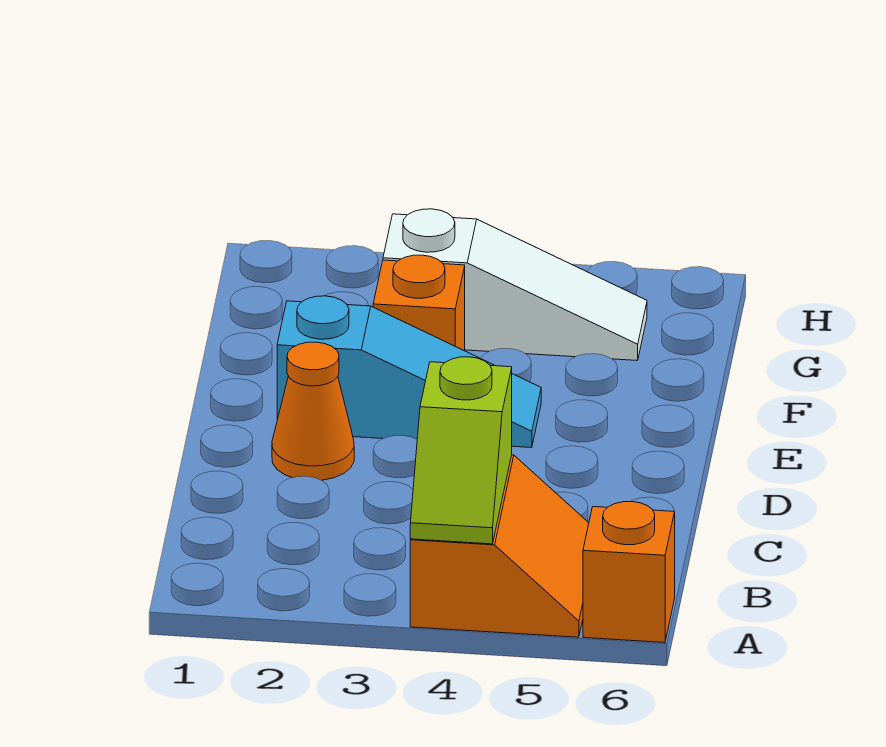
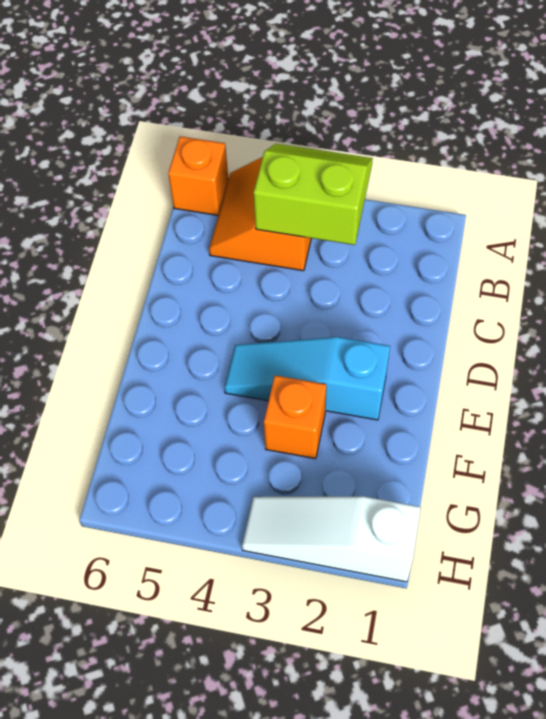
lime 1x2 slope [410,357,512,544] -> lime 2x2 slope [254,144,373,245]
orange 1x1 cone [272,342,354,480] -> none
white 1x3 slope [383,209,647,361] -> white 1x3 slope moved to [242,497,421,582]

